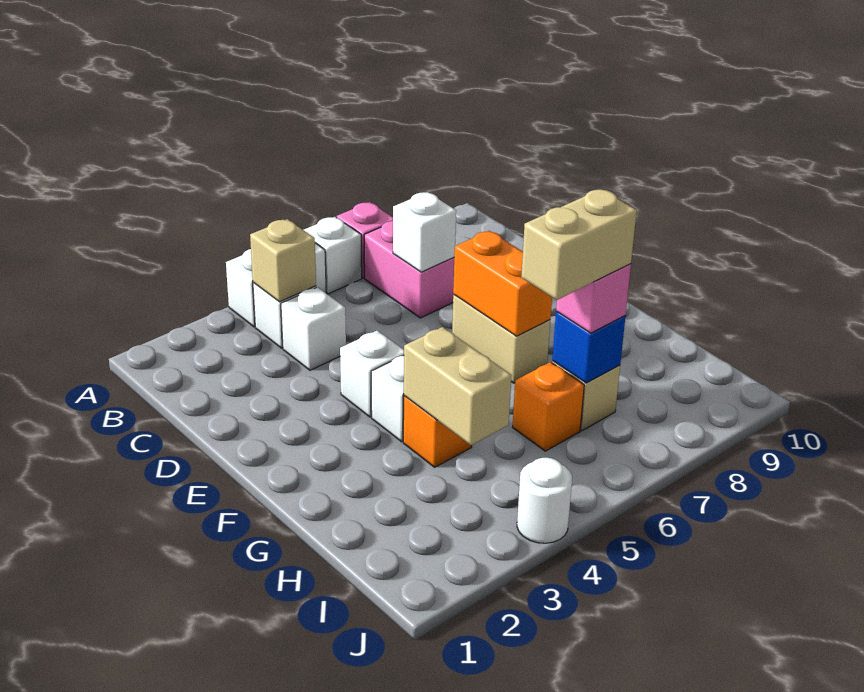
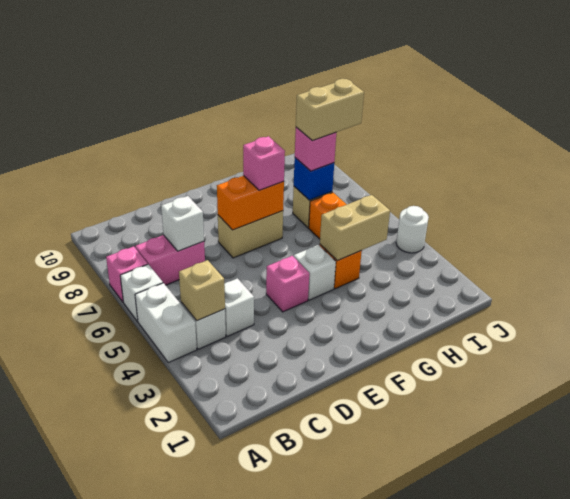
white 1x1 brick [340,331,404,417] -> pink 1x1 brick [266,256,309,312]
none -> pink 1x1 brick [243,136,285,190]
tan 1x2 brick [521,189,637,300] -> tan 1x2 brick turned to [296,79,364,141]

